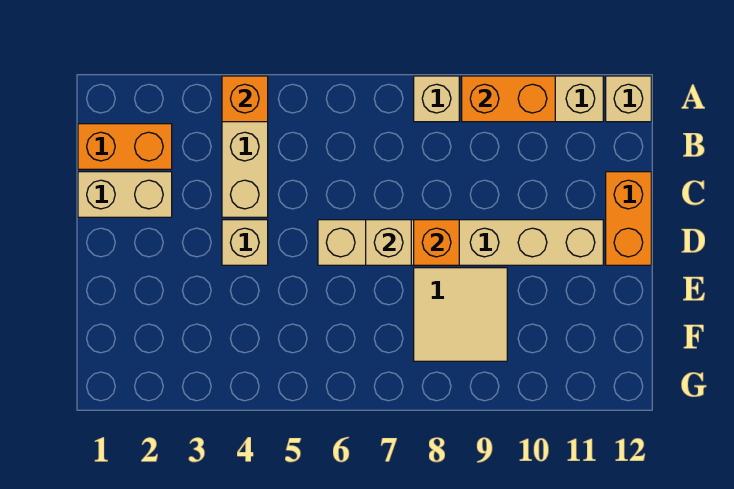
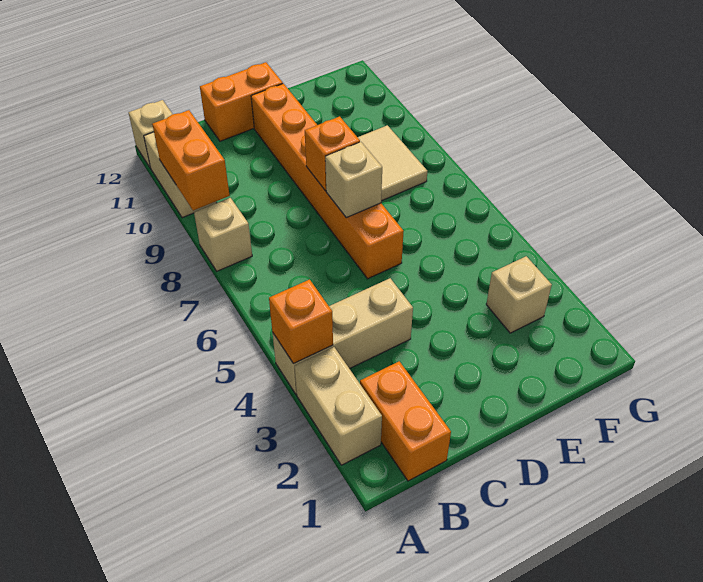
tan 1x2 brick [78,172,172,217] -> tan 1x2 brick moved to [295,347,382,465]
tan 1x1 brick [222,220,268,265] -> tan 1x1 brick moved to [486,256,552,333]
tan 1x6 brick [318,220,603,265] -> orange 1x6 brick [251,84,404,279]

